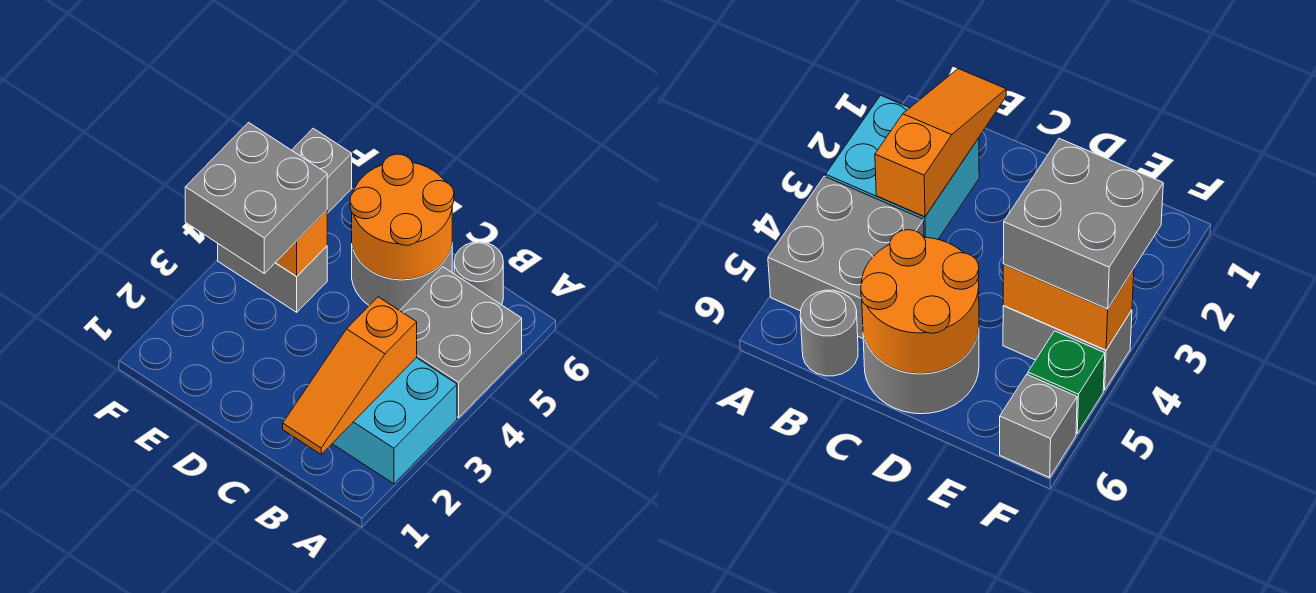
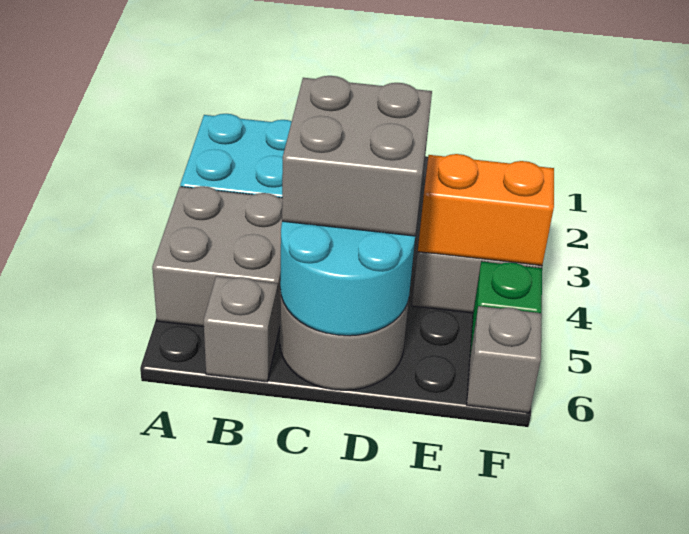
orange 1x3 slope [283,297,417,454] -> none
grey 1x1 round brick [454,242,503,305] -> grey 1x1 brick [204,276,278,382]
orange 2x2 round brick [350,154,454,280] -> cyan 2x2 round brick [280,221,415,336]
grey 2x2 brick [185,123,327,273] -> grey 2x2 brick moved to [282,76,432,236]

